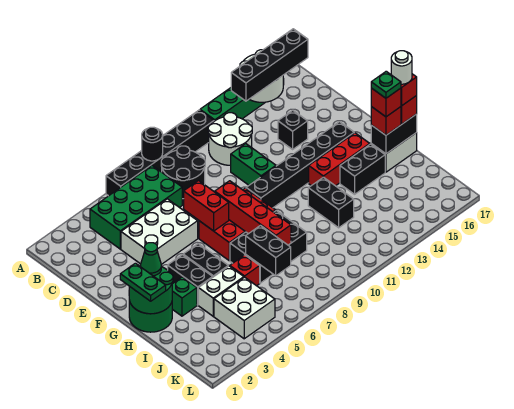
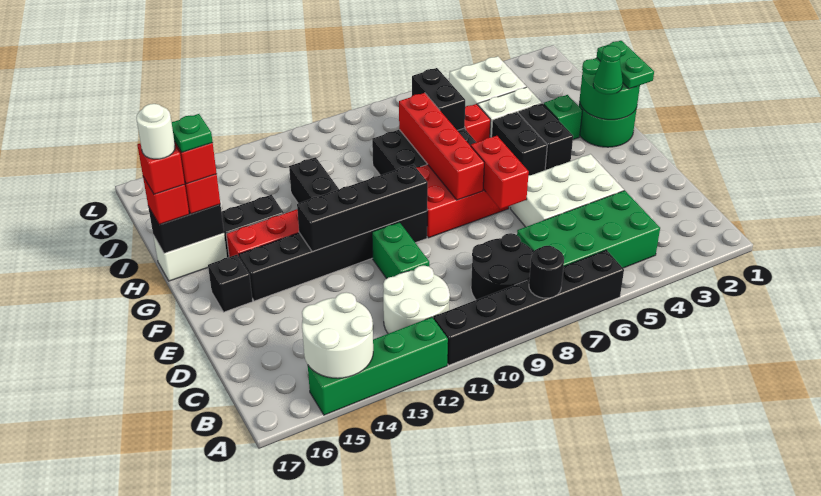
black 1x4 brick [231,29,308,101] -> black 1x4 brick moved to [297,164,428,252]
black 1x1 brick [278,110,308,149] -> black 1x1 brick moved to [208,255,253,312]

